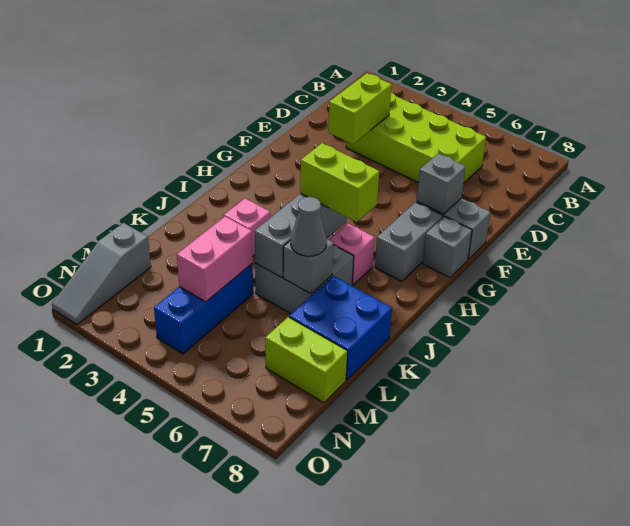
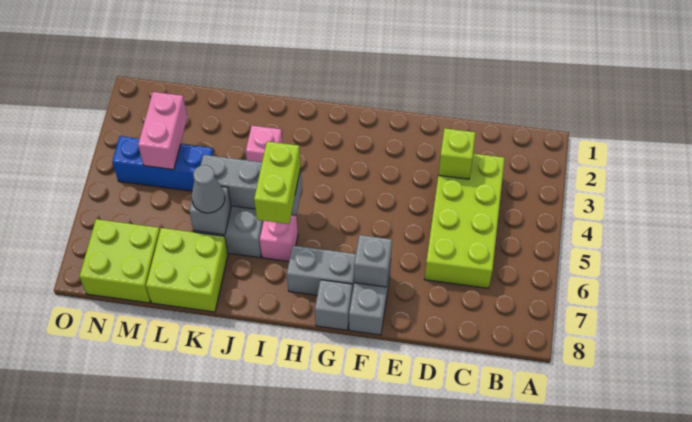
lime 1x2 brick [328,73,392,144] -> lime 1x1 brick [438,128,476,179]
blue 2x2 brick [289,276,392,380] -> lime 2x2 brick [146,228,228,312]
pink 1x2 brick [177,217,253,302] -> pink 1x2 brick turned to [138,92,187,170]
grey 1x3 slope [52,223,151,324] -> none
lime 1x2 brick [265,317,348,403] -> lime 2x2 brick [79,219,160,303]

